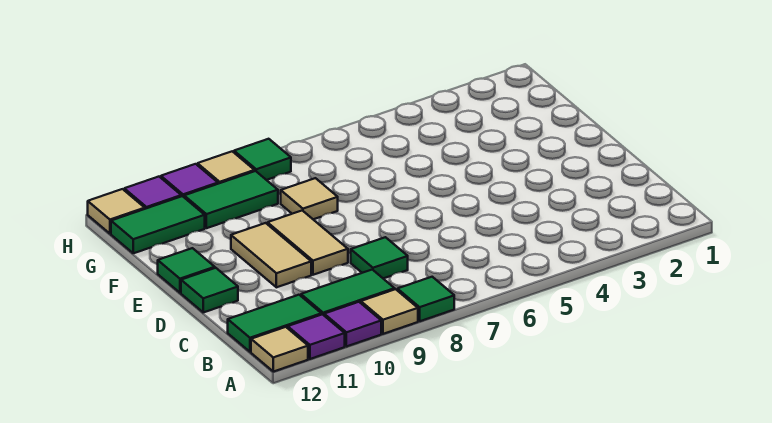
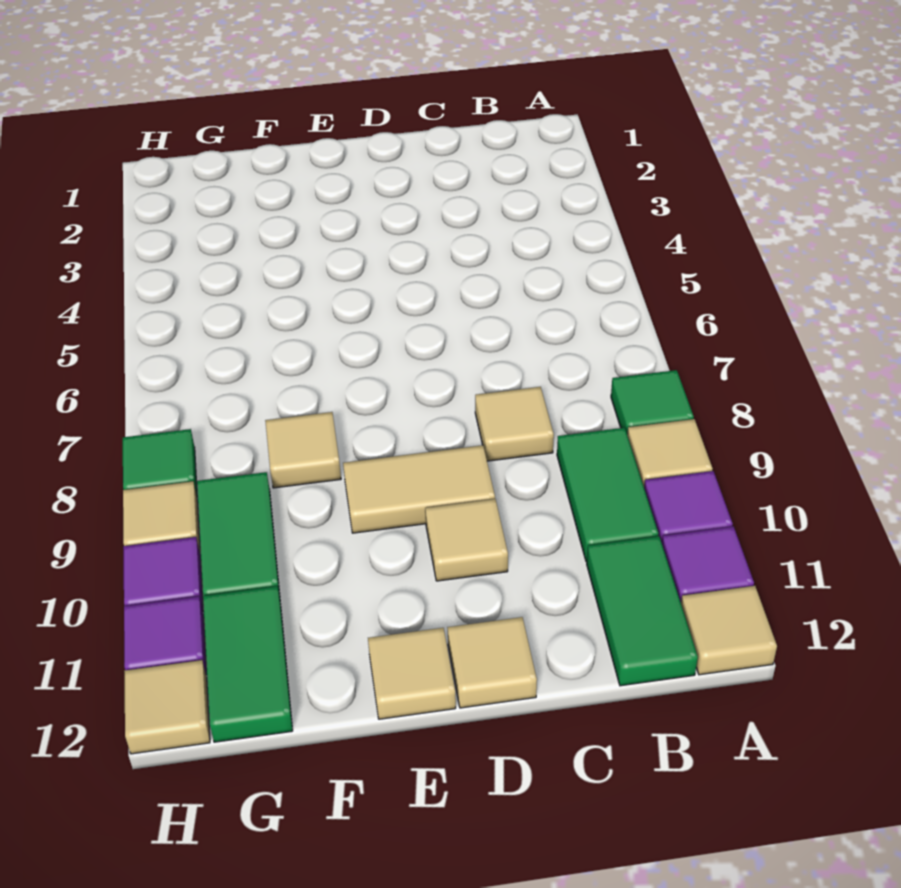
green 1x1 tile [351,237,408,278] -> tan 1x1 tile [475,387,554,461]
tan 1x2 tile [231,223,311,287] -> tan 1x1 tile [425,499,508,581]
green 1x1 tile [181,268,238,312] -> tan 1x1 tile [447,617,537,708]
green 1x1 tile [158,248,215,293] -> tan 1x1 tile [368,628,456,719]

